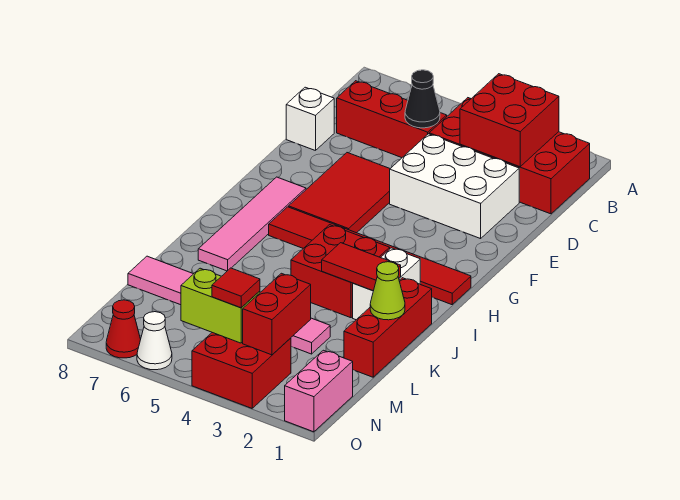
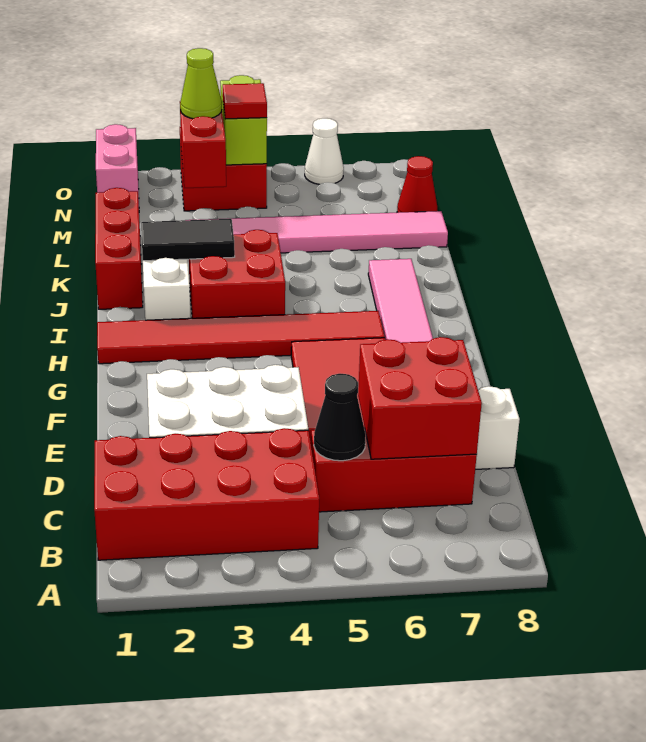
red 2x2 brick [460,74,559,167] -> red 2x2 brick moved to [358,337,482,459]
red 1x2 tile [322,243,401,291] -> black 1x2 tile [141,219,235,261]
lime 1x1 cone [370,262,405,320] -> lime 1x1 cone moved to [180,48,222,119]
lime 1x2 brick [181,268,260,343] -> lime 1x2 brick turned to [220,75,267,165]
red 1x1 cone [106,300,141,358] -> red 1x1 cone moved to [397,156,437,213]

